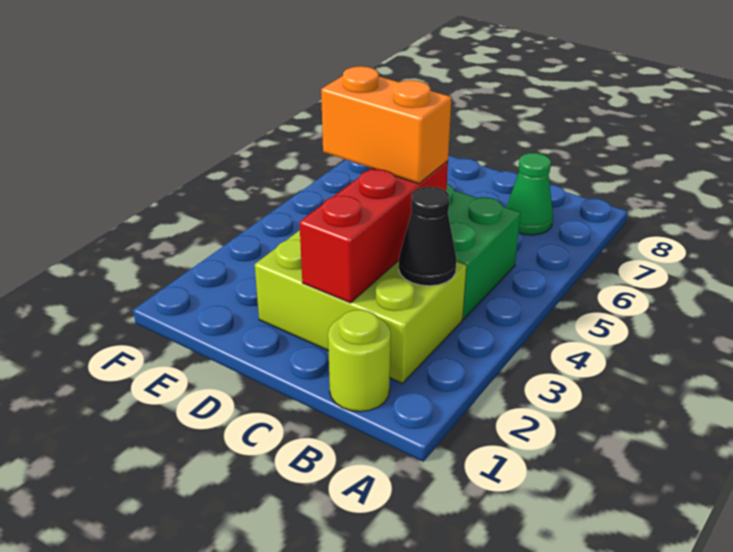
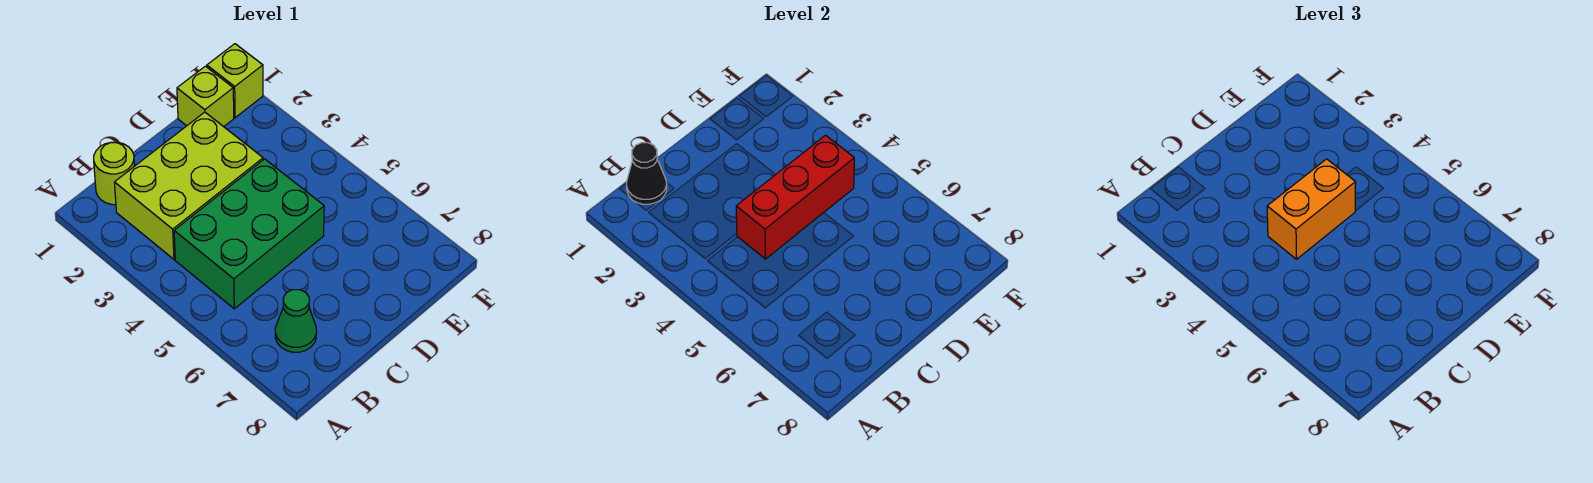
black 1x1 cone [399,187,457,286] -> black 1x1 cone moved to [627,143,667,204]
red 1x3 brick [300,161,448,303] -> red 1x3 brick turned to [736,135,854,259]
none -> lime 1x1 brick [177,66,234,127]
none -> lime 1x1 brick [207,44,263,118]

